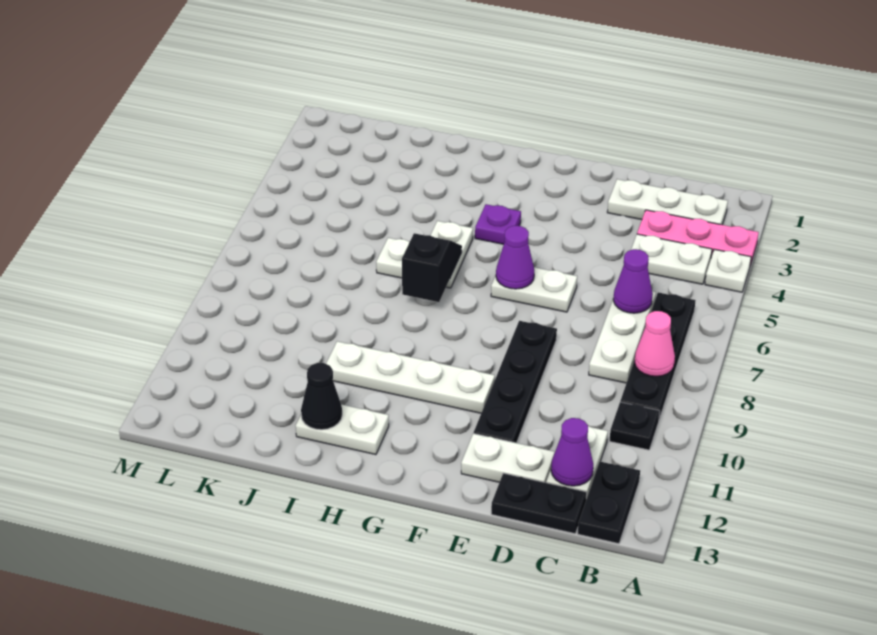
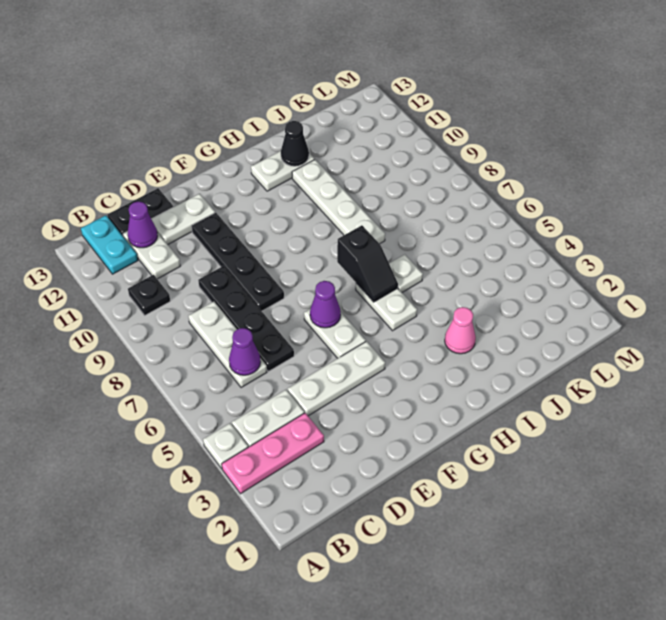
white 1x3 plate [607,179,728,225] -> white 1x3 plate moved to [288,341,385,416]
black 1x4 plate [620,292,696,419] -> black 1x4 plate moved to [198,266,294,371]
pink 1x1 cone [634,311,675,376] -> pink 1x1 cone moved to [445,307,476,354]
black 1x2 plate [578,461,640,544] -> cyan 1x2 plate [81,215,138,274]
white 1x2 plate [491,267,577,312] -> white 1x2 plate turned to [304,309,366,358]
white 1x4 plate [326,341,495,413] -> white 1x4 plate turned to [292,160,385,244]
purple 1x1 plate [475,204,521,244] -> none

